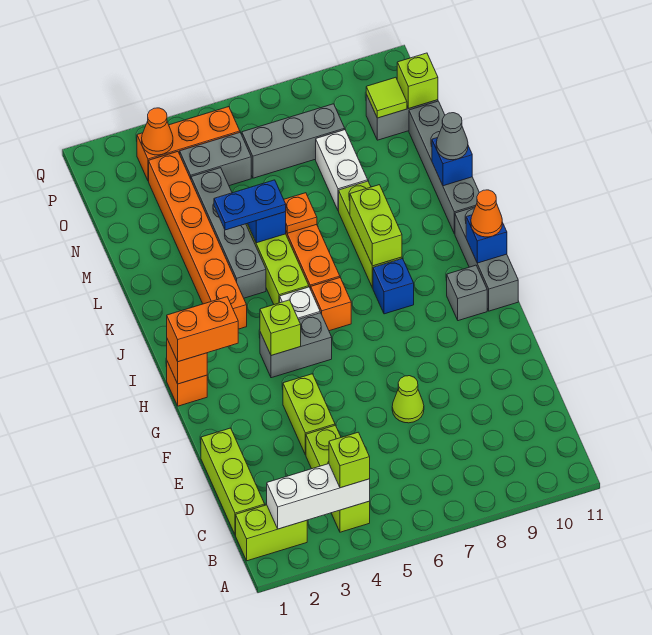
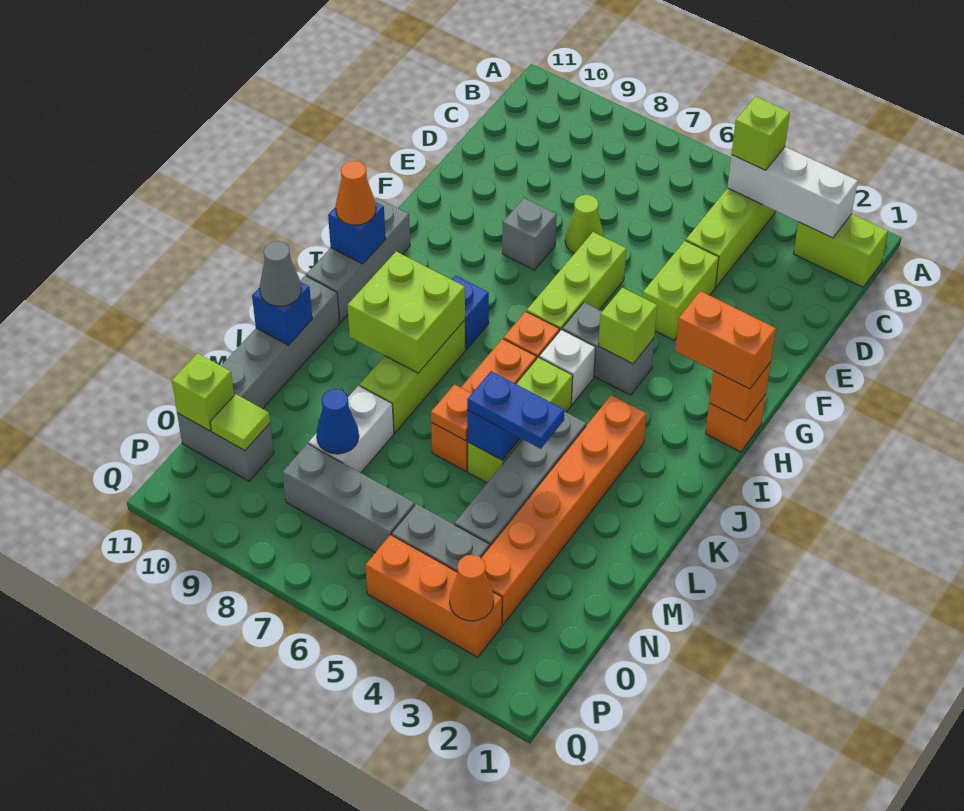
lime 1x3 brick [201,428,265,535] -> lime 1x3 brick moved to [527,232,626,331]
grey 1x1 brick [447,265,487,321] -> grey 1x1 brick moved to [502,198,557,270]
lime 1x2 brick [350,185,402,266] -> lime 2x2 brick [348,252,465,373]
none -> blue 1x1 cone [316,389,359,454]

